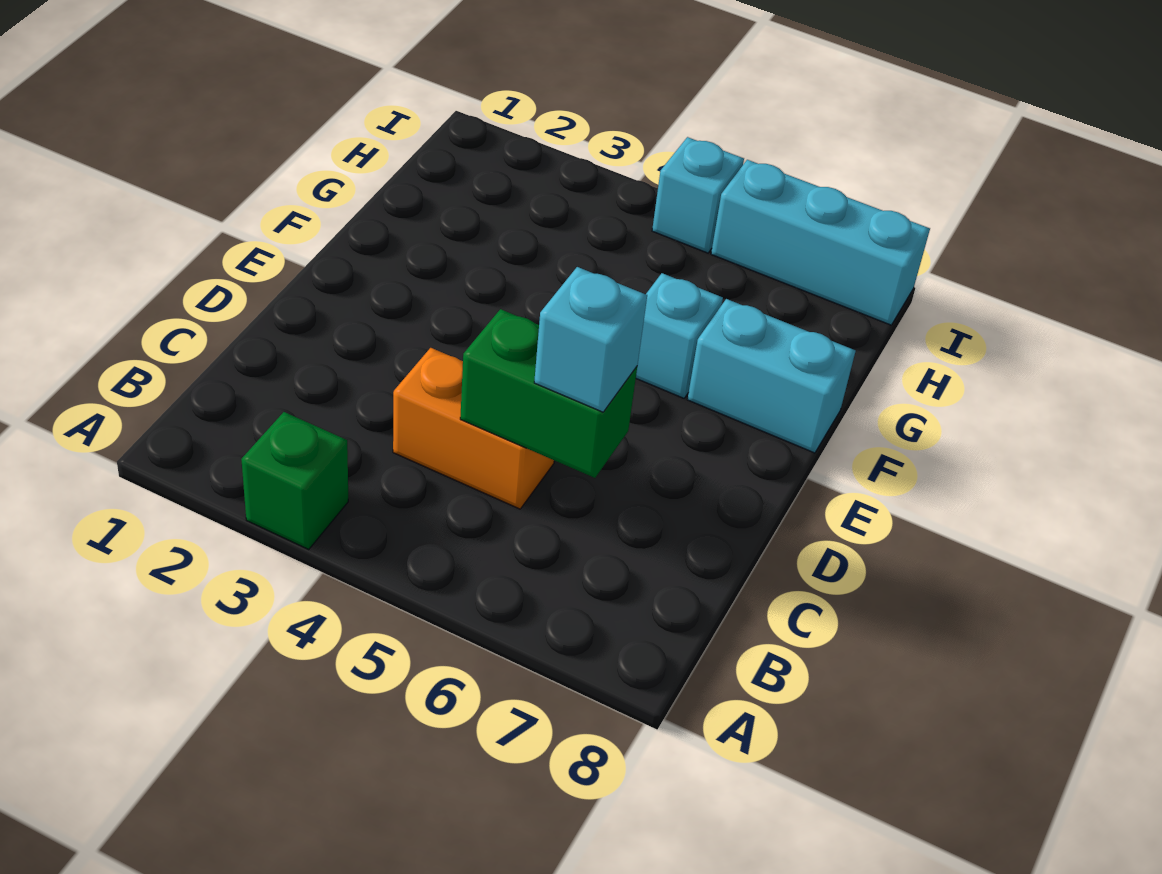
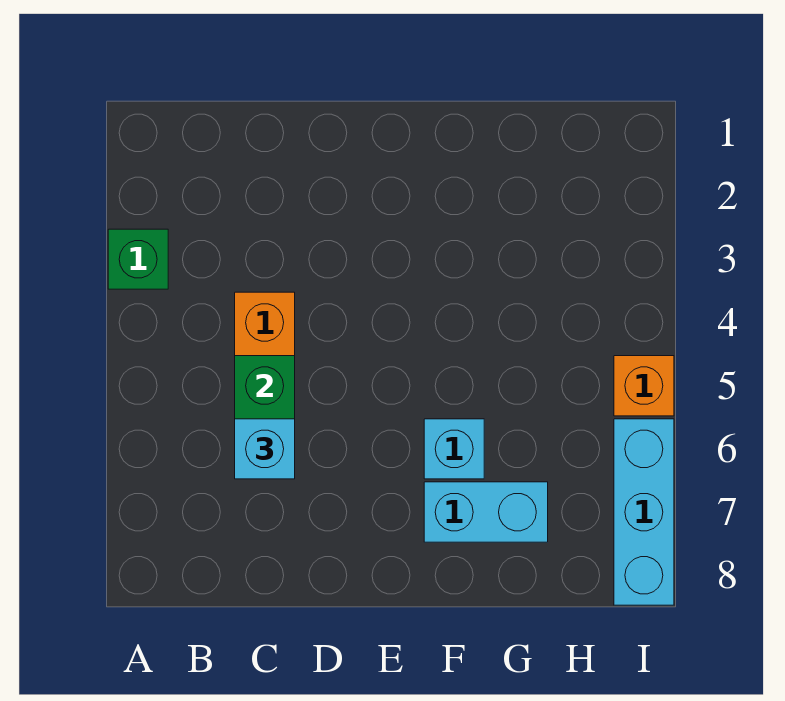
cyan 1x2 brick [687,299,856,453] -> cyan 1x2 brick turned to [424,482,548,542]
cyan 1x1 brick [652,137,744,253] -> orange 1x1 brick [614,356,674,416]

